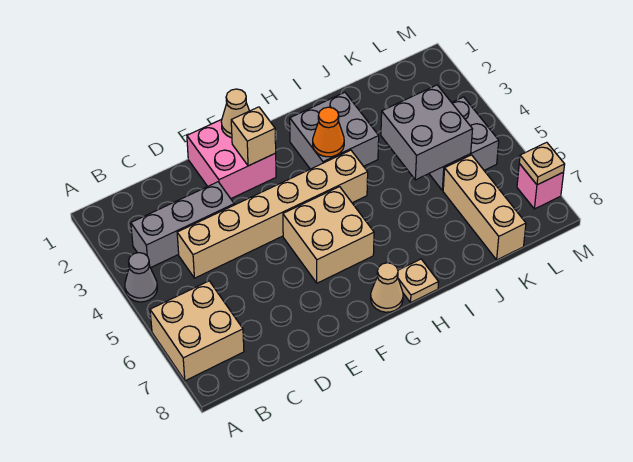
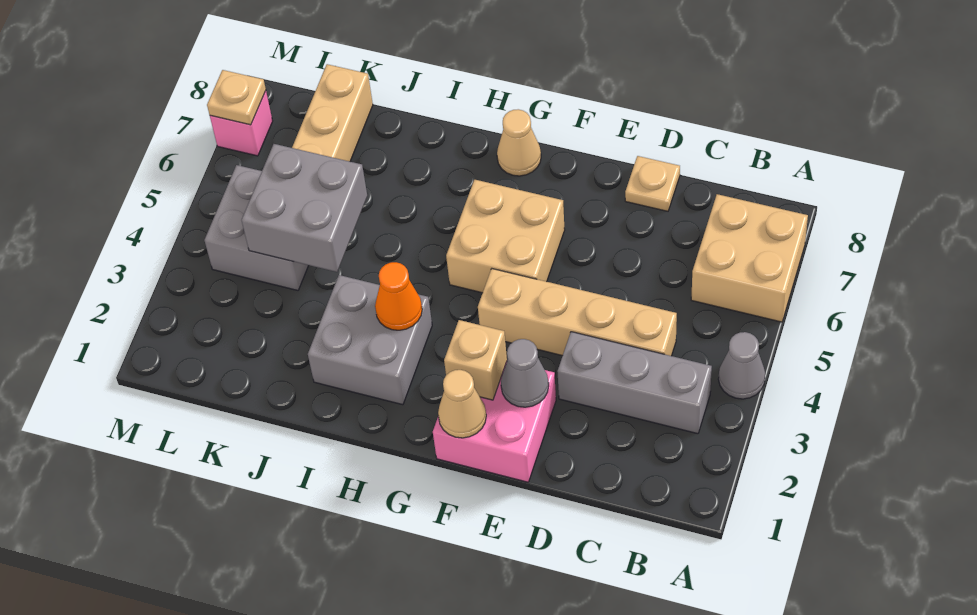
tan 1x6 brick [177,150,368,278] -> tan 1x4 brick [478,269,677,356]
none -> grey 1x1 cone [501,339,549,407]
tan 1x1 plate [398,259,438,302] -> tan 1x1 plate moved to [625,156,680,211]

